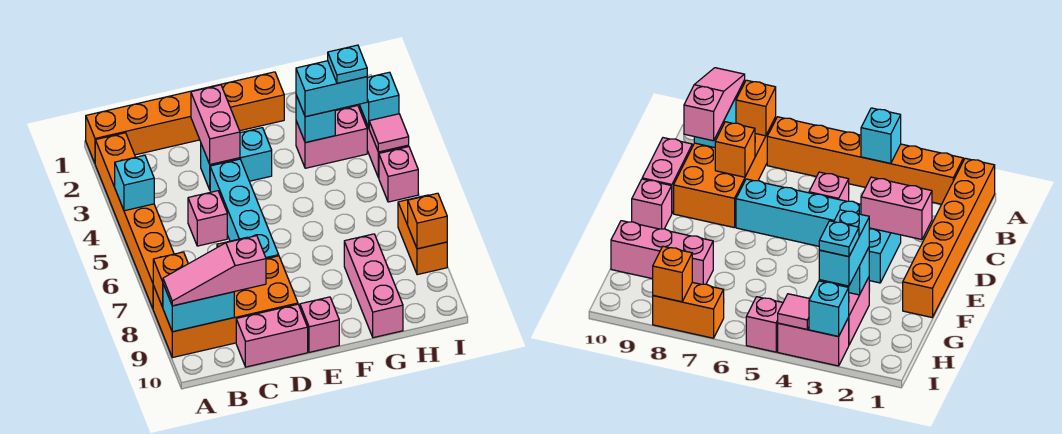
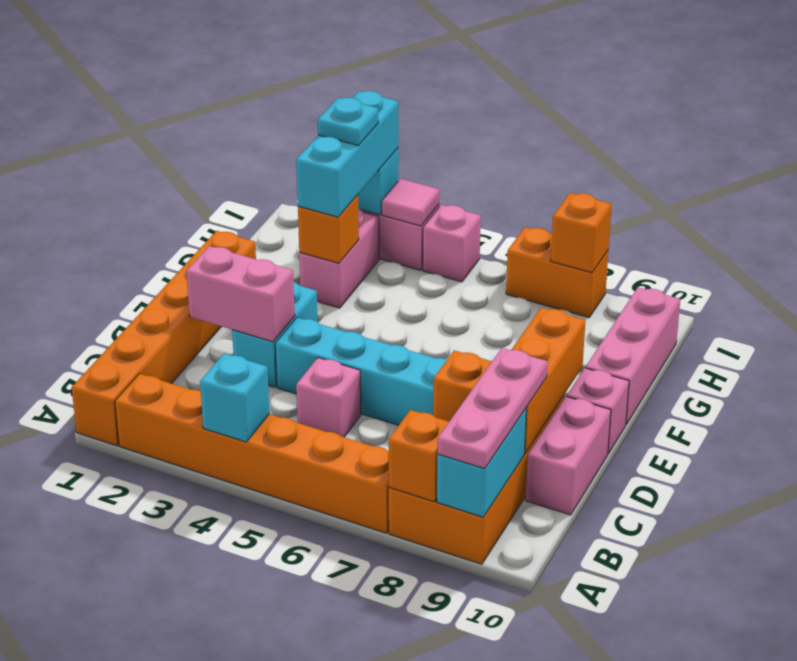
pink 1x3 slope [163,236,266,306] -> pink 1x3 plate [438,348,548,469]
none -> orange 1x3 brick [511,308,585,453]
cyan 1x1 brick [296,95,336,143] -> orange 1x1 brick [298,195,359,263]
cyan 1x2 brick [296,61,367,117] -> cyan 1x3 brick [296,91,398,217]
pink 1x3 brick [344,234,403,338] -> pink 1x3 brick turned to [586,287,680,424]

